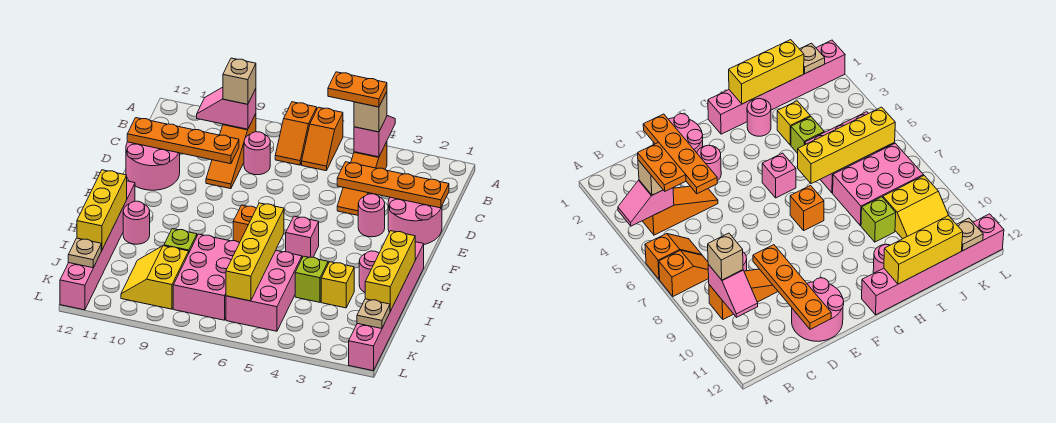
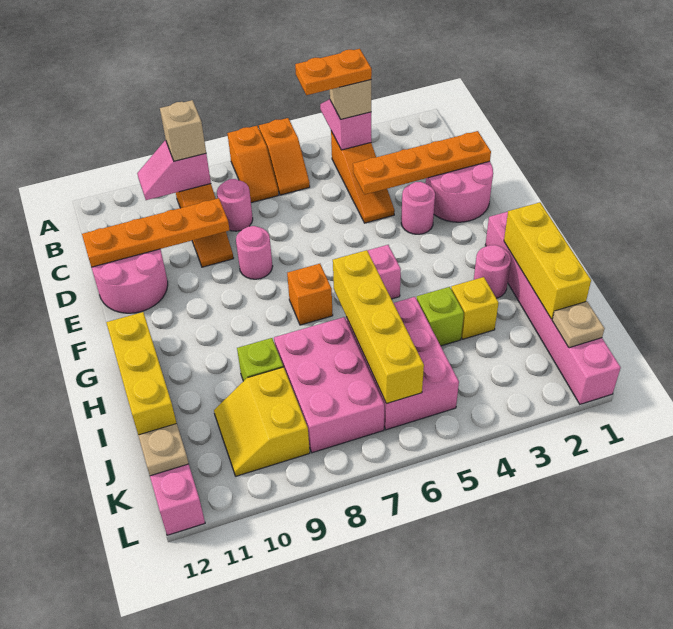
pink 1x1 round brick [123,201,150,244] -> pink 1x1 round brick moved to [236,226,273,279]

